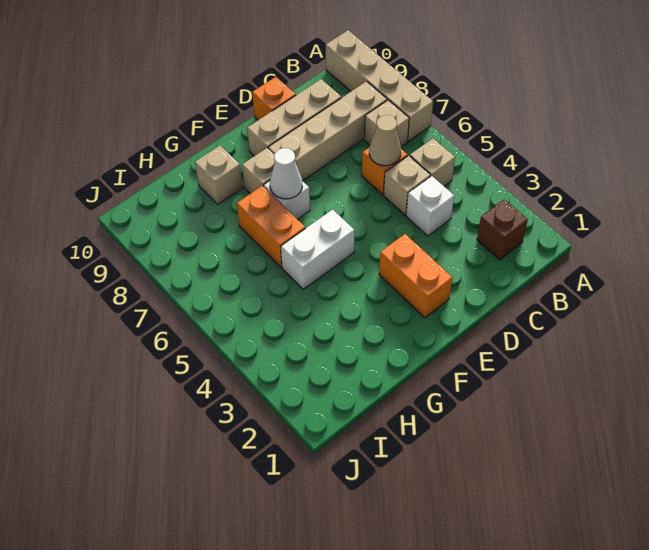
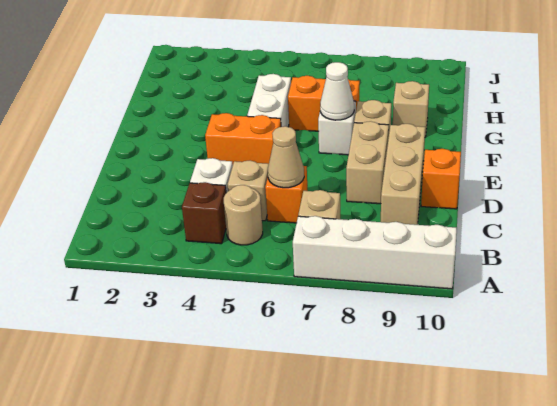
tan 1x4 brick [326,30,433,141] -> white 1x4 brick [293,216,457,289]
brown 1x1 brick [477,199,528,260] -> brown 1x1 brick moved to [182,182,226,244]
tan 1x1 brick [410,139,455,187] -> tan 1x1 round brick [224,185,263,245]
tan 1x4 brick [268,81,387,181] -> tan 1x2 brick [346,121,389,204]
orange 1x2 brick [379,234,453,318] -> orange 1x2 brick moved to [205,113,281,164]

